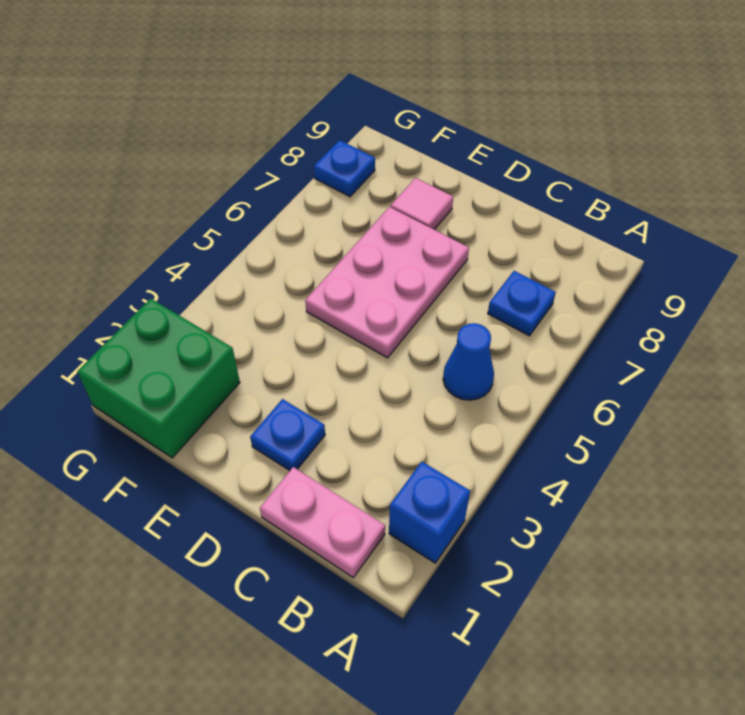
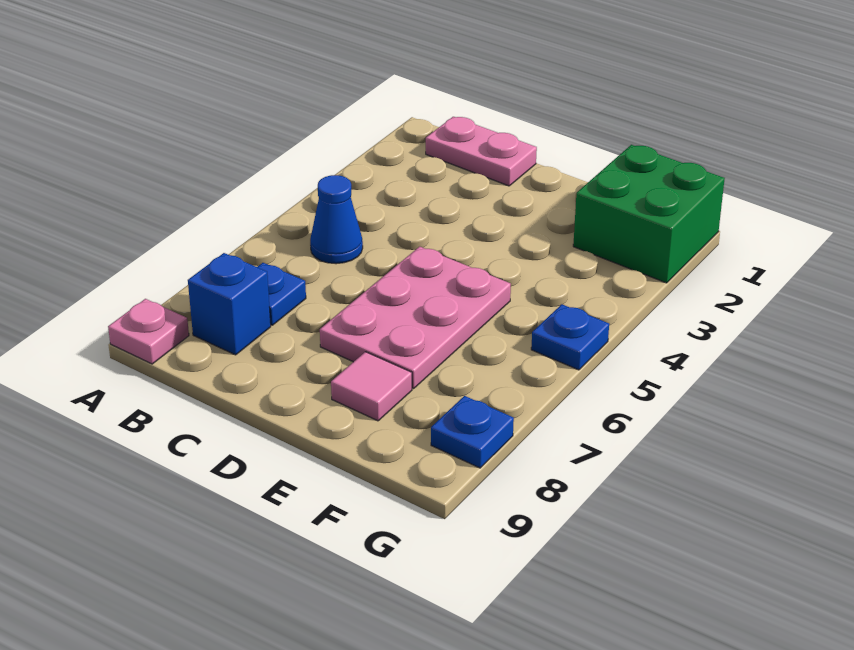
blue 1x1 brick [389,462,470,563] -> blue 1x1 brick moved to [188,253,271,355]
none -> pink 1x1 plate [108,299,189,364]
blue 1x1 plate [250,399,325,471] -> blue 1x1 plate moved to [531,304,609,370]

